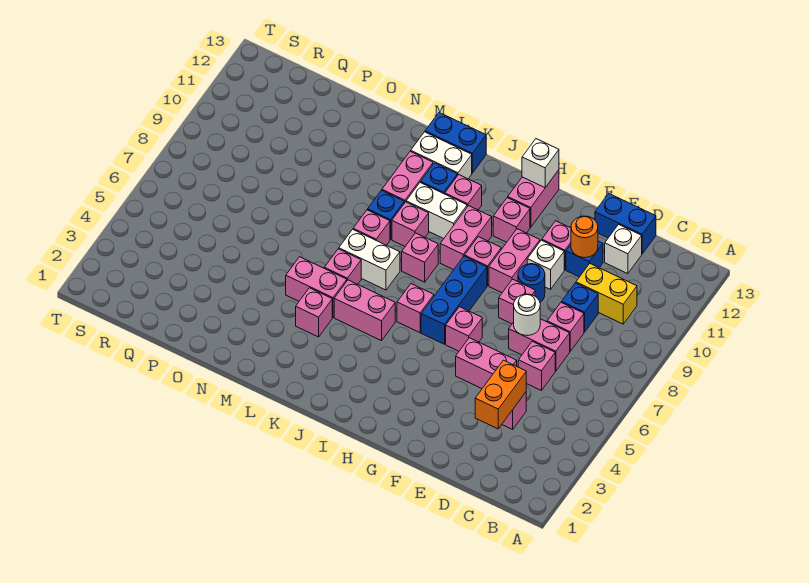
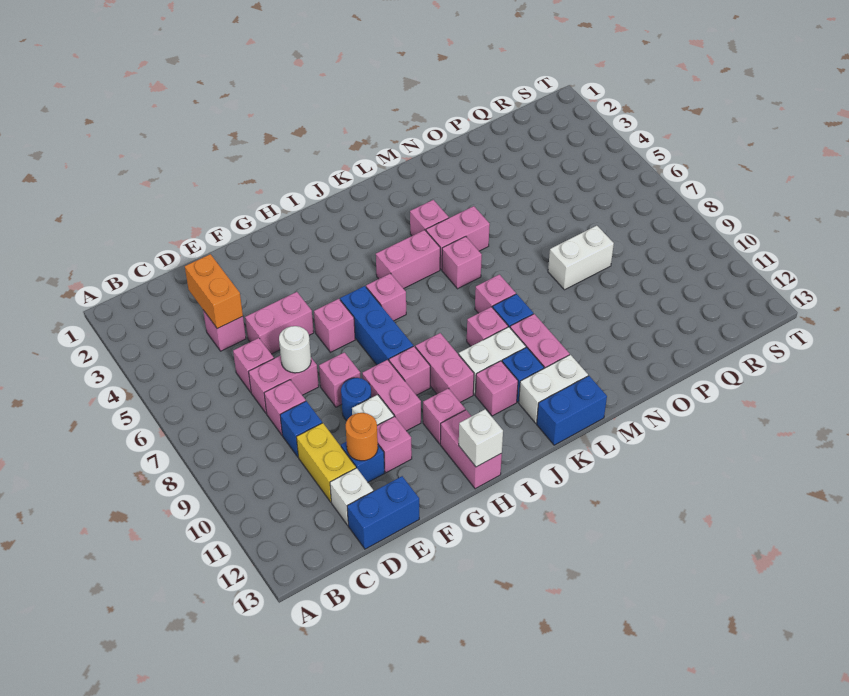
yellow 1x2 brick [576,264,637,324] -> yellow 1x2 brick turned to [296,423,356,502]
pink 1x1 brick [402,233,438,282] -> none
white 1x2 brick [339,229,400,290] -> white 1x2 brick moved to [548,226,614,290]

